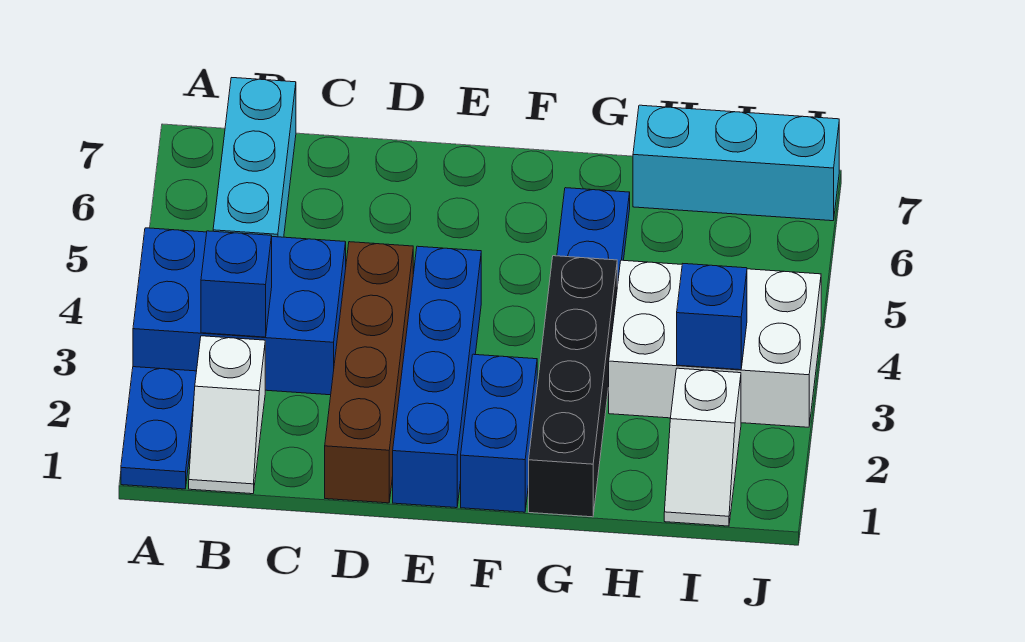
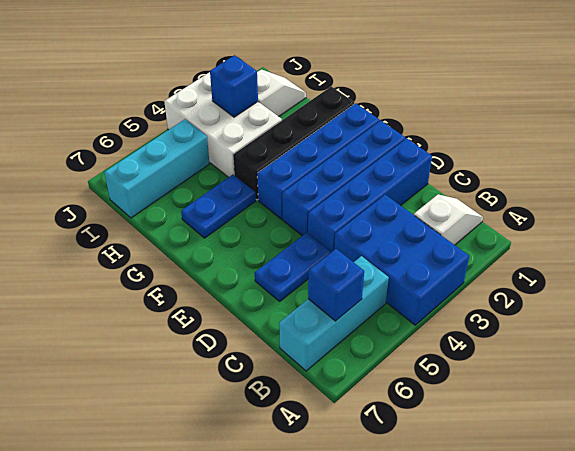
blue 1x2 plate [121,367,197,489] -> blue 1x2 plate moved to [255,233,331,301]
blue 1x1 brick [201,231,272,337] -> blue 1x1 brick moved to [308,249,364,321]
brown 1x4 brick [325,242,413,503] -> blue 1x4 brick [308,138,432,252]
blue 1x2 brick [461,354,537,512] -> blue 1x4 brick [257,103,380,219]
cyan 1x3 brick [633,105,839,221] -> cyan 1x3 brick turned to [104,119,210,218]

